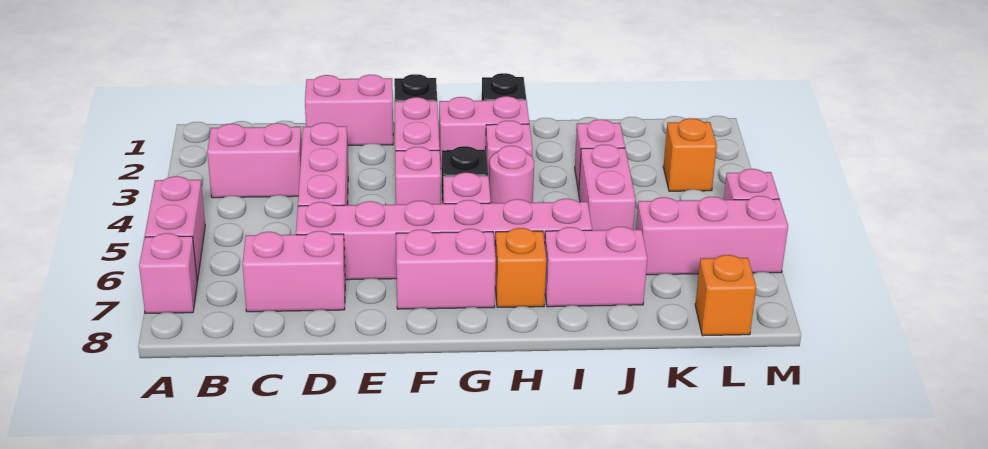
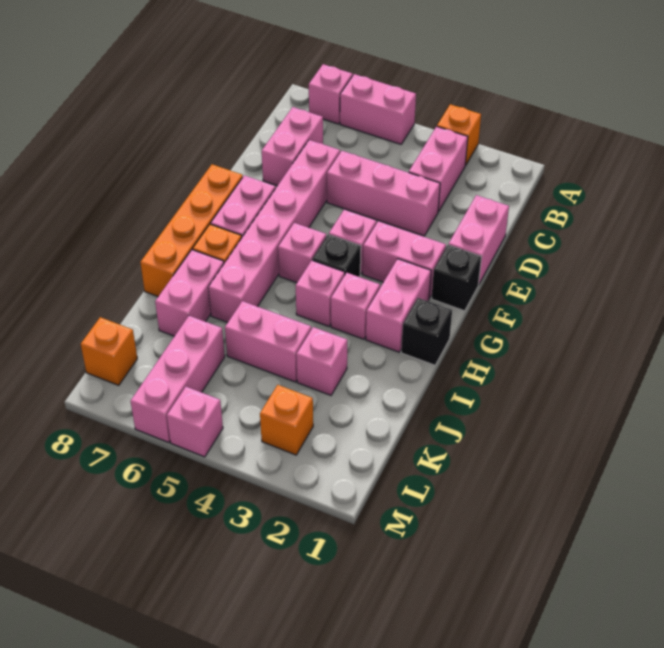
none -> orange 1x1 brick [437,104,481,165]
none -> orange 1x4 brick [140,164,243,296]
pink 1x1 round brick [489,146,534,203] -> pink 1x1 brick [296,260,345,326]

